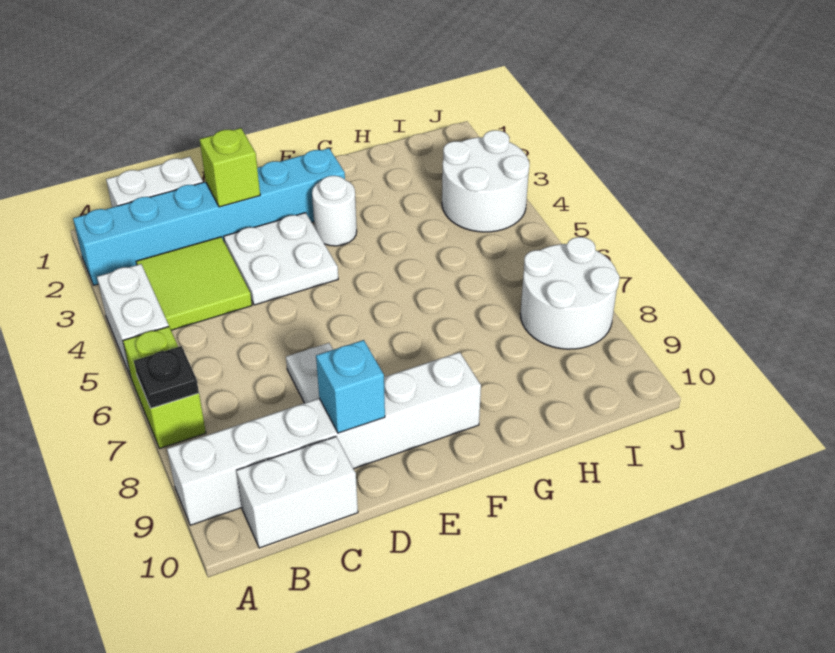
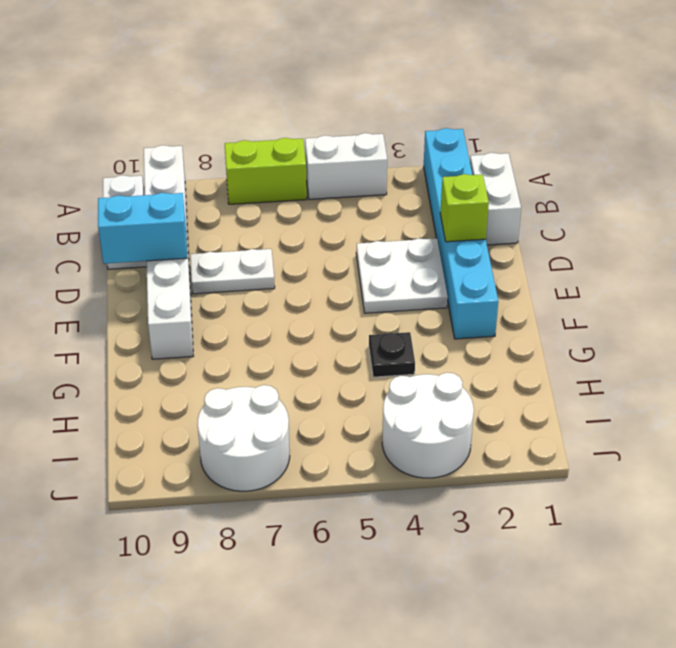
black 1x1 plate [134,346,199,408] -> black 1x1 plate moved to [369,332,415,377]
lime 2x2 tile [136,237,252,330] -> none
cyan 1x1 brick [316,340,385,433] -> cyan 1x2 brick [98,193,187,264]
white 1x1 round brick [312,176,357,246] -> none

